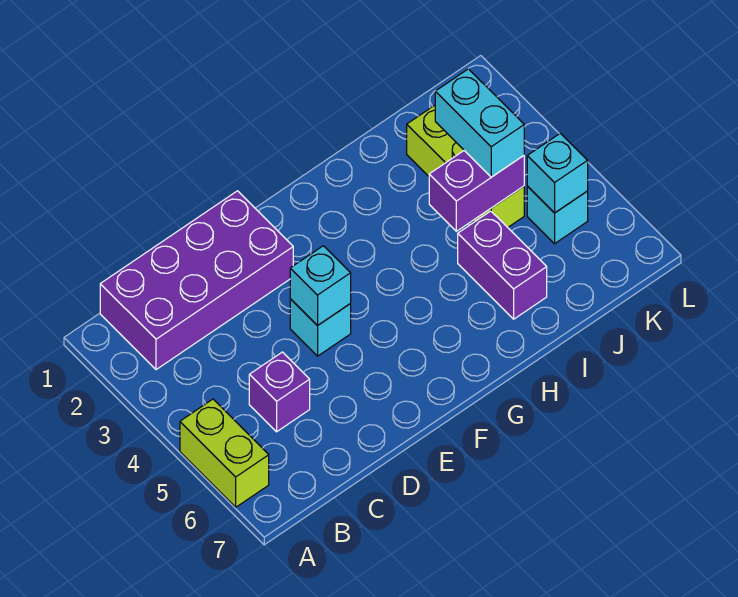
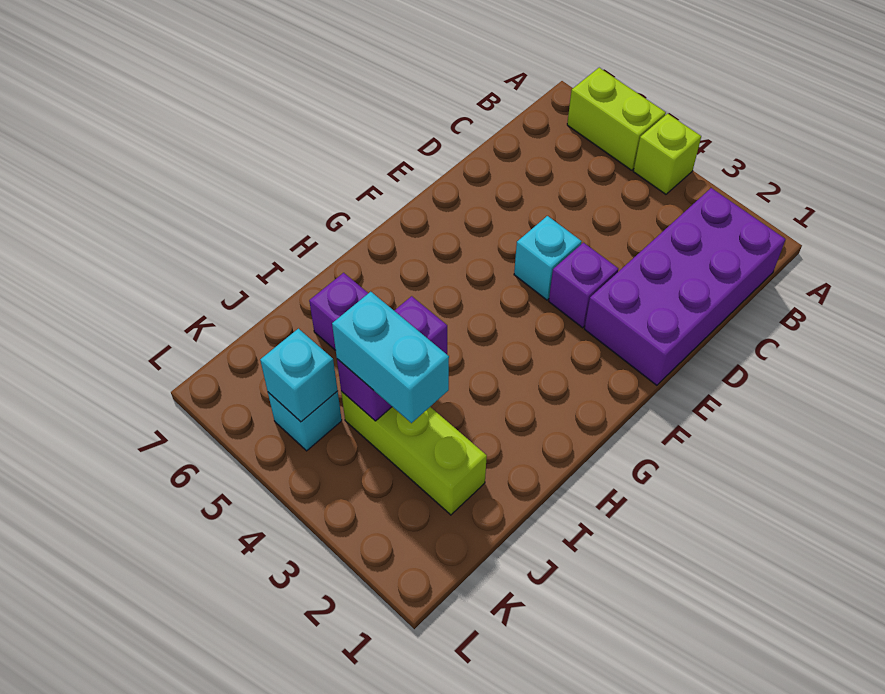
none -> lime 1x1 brick [633,114,701,194]
purple 1x1 brick [249,352,310,432] -> purple 1x1 brick moved to [549,243,618,328]
cyan 1x1 brick [290,246,351,326] -> none

